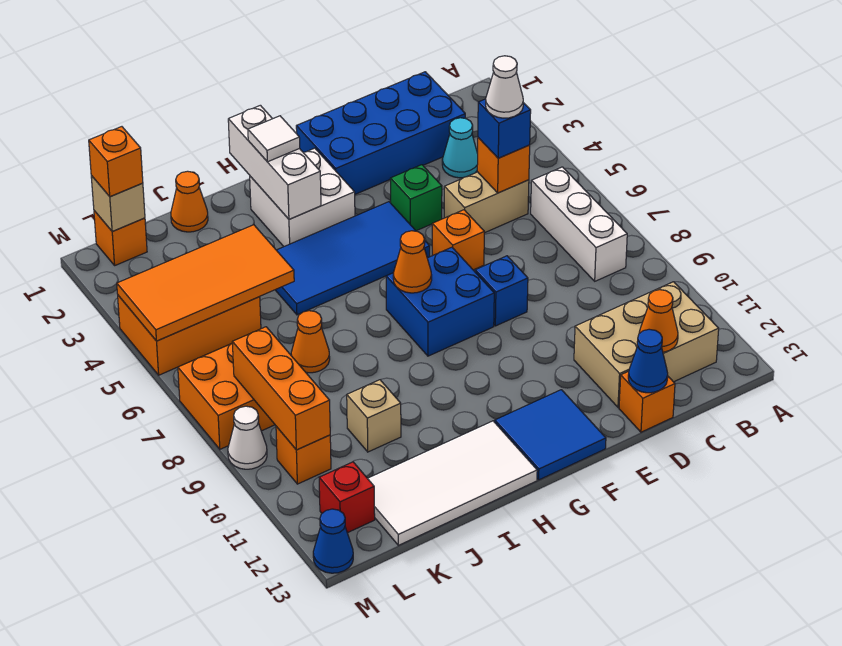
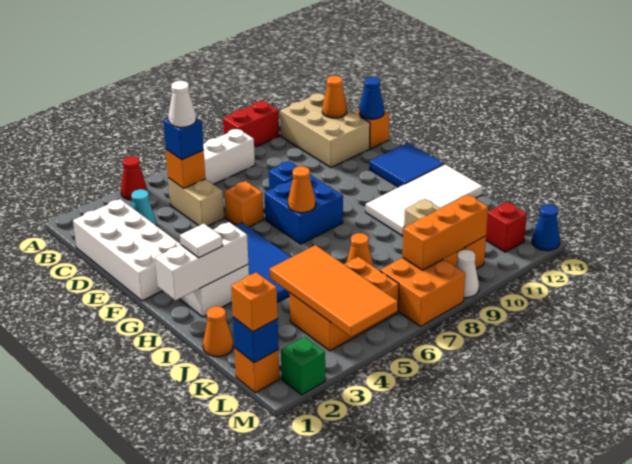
none -> red 1x1 cone [121,156,147,200]
none -> red 1x2 brick [223,101,279,147]
blue 2x4 brick [296,72,465,194] -> white 2x4 brick [73,199,181,301]
green 1x1 brick [390,165,442,231] -> green 1x1 brick moved to [281,337,325,395]
white 2x4 tile [367,421,537,545] -> white 2x4 tile turned to [366,164,483,236]
orange 2x3 brick [118,296,261,375] -> orange 2x3 brick turned to [290,257,399,351]
tan 1x1 brick [91,176,145,231] -> blue 1x1 brick [233,317,279,363]

